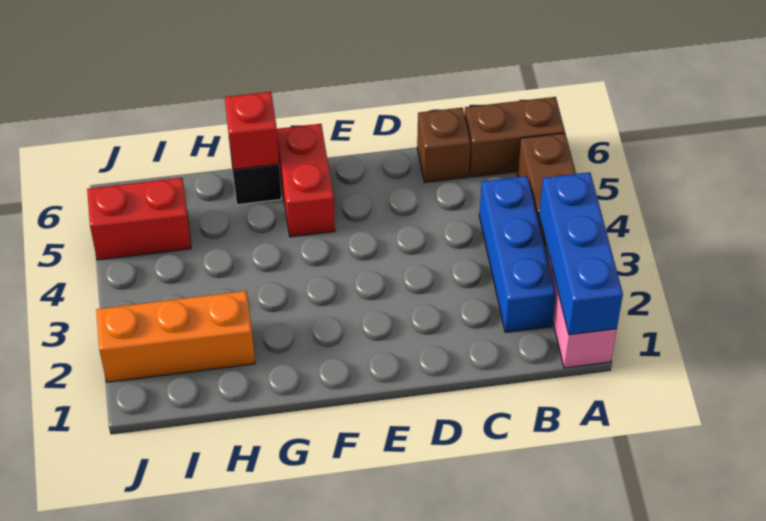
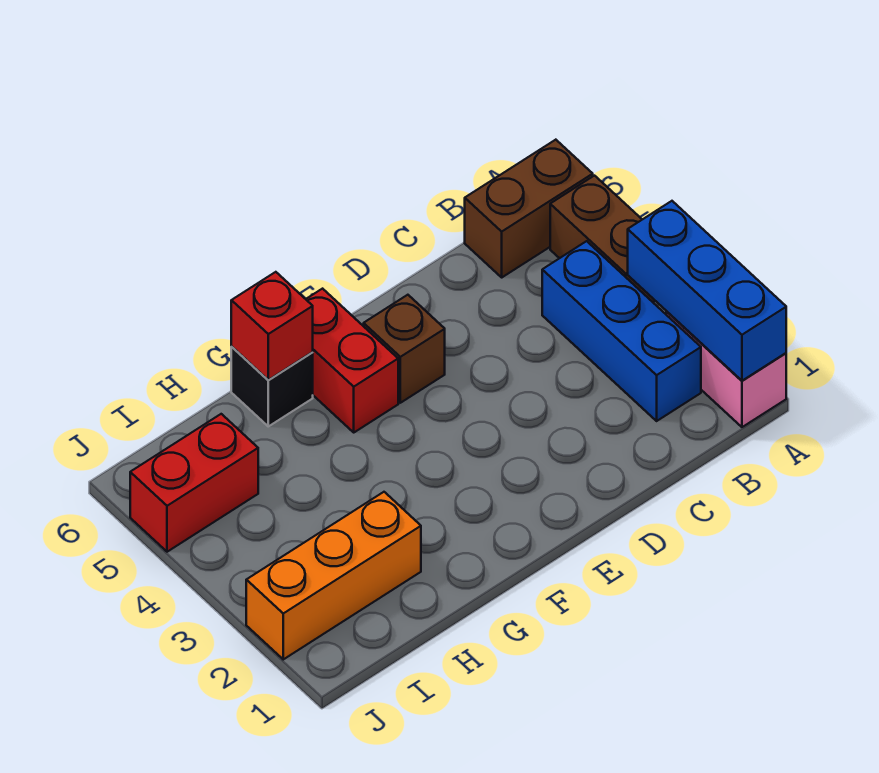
brown 1x1 brick [417,108,470,183] -> brown 1x1 brick moved to [364,295,445,403]

